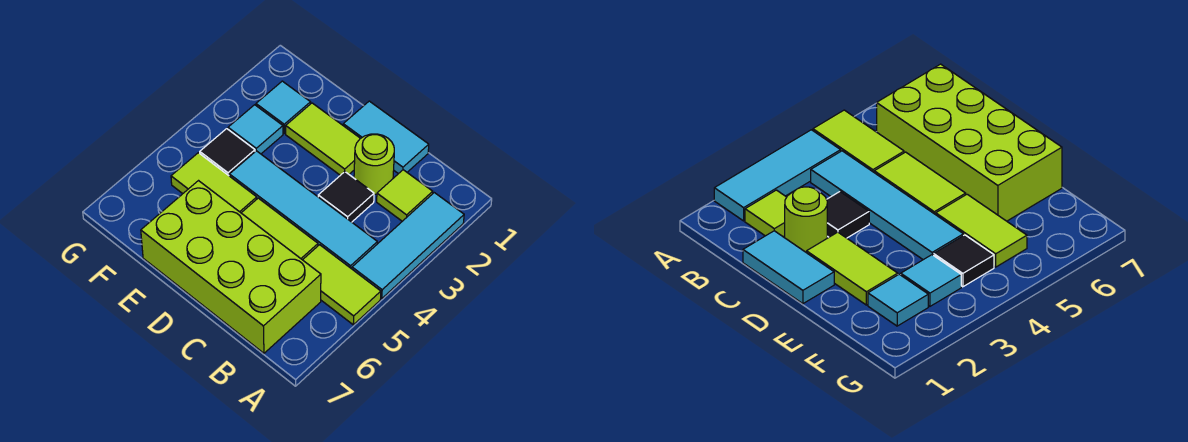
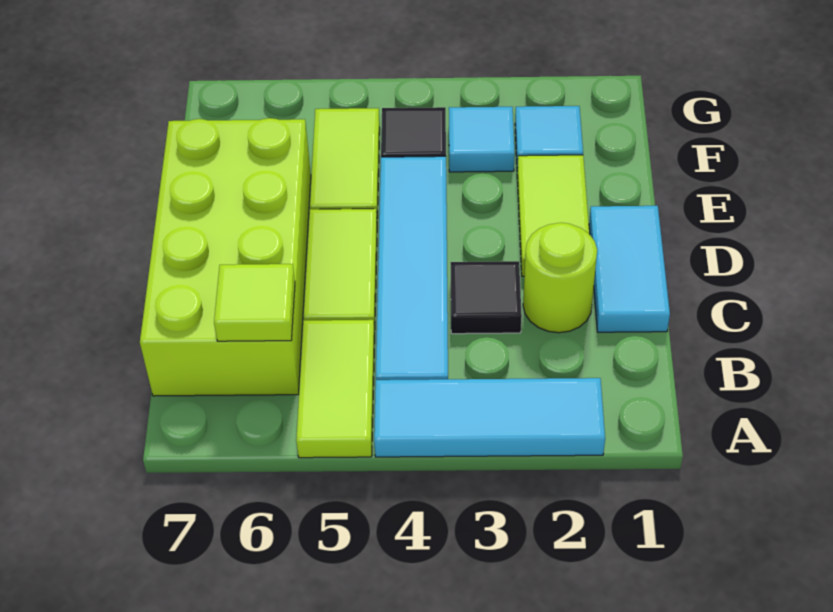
lime 1x1 tile [377,170,433,221] -> lime 1x1 tile moved to [214,264,295,341]

